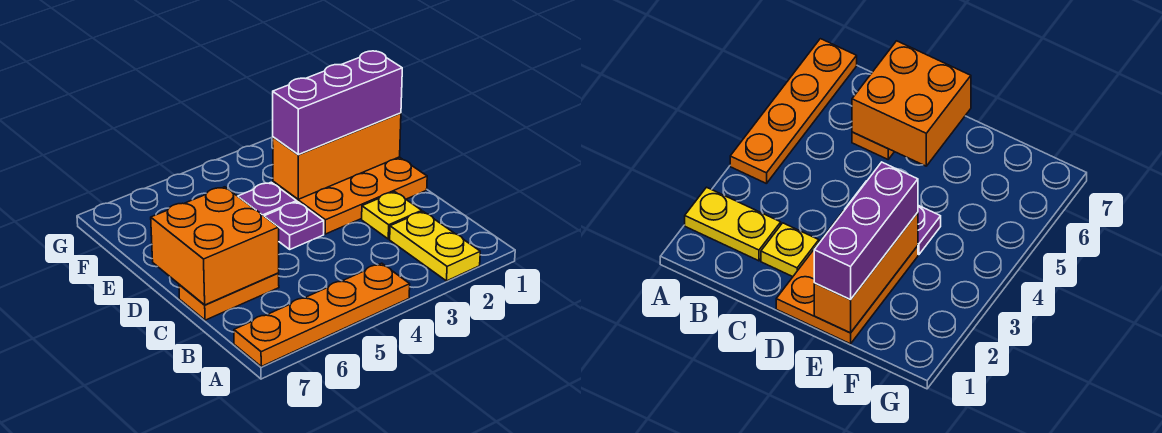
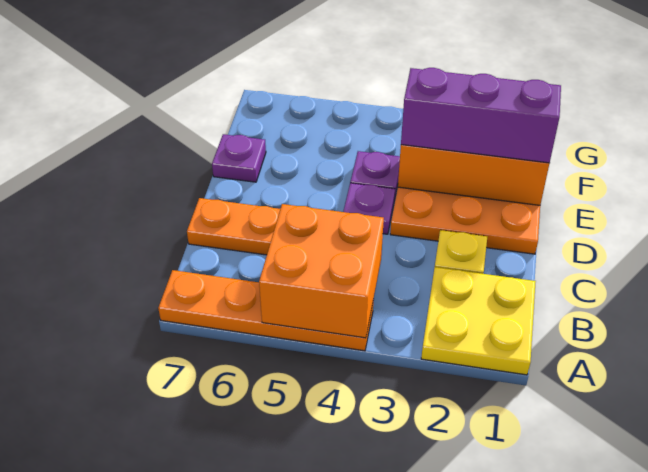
yellow 1x2 plate [390,212,480,281] -> yellow 2x2 plate [421,267,536,375]
orange 2x2 brick [151,187,279,305] -> orange 2x2 brick moved to [259,204,384,338]
none -> purple 1x1 plate [212,134,266,182]

